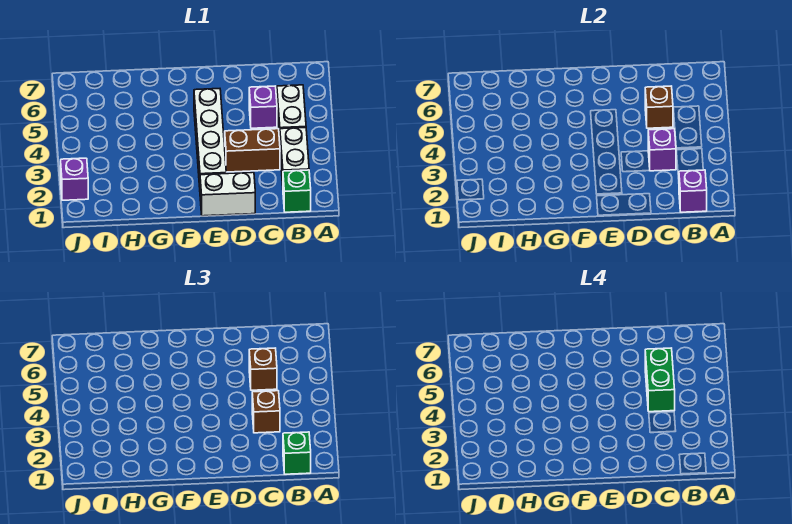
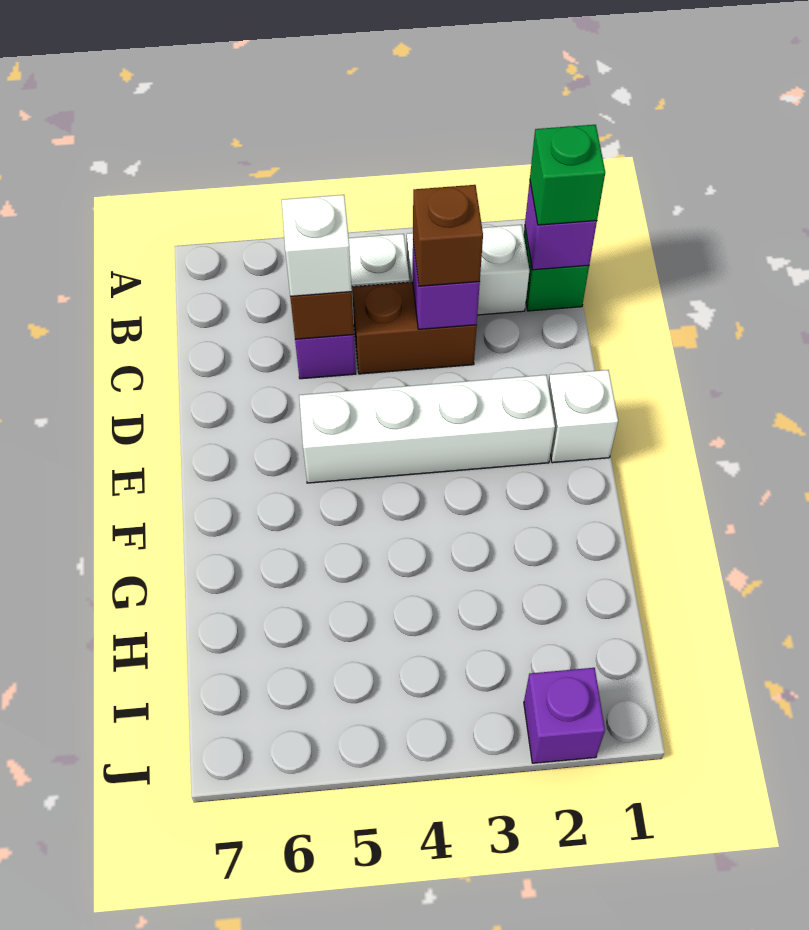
brown 1x2 brick [225,129,280,172] -> brown 1x2 brick turned to [352,282,477,374]
green 1x2 brick [645,348,675,412] -> none
brown 1x1 brick [249,348,277,390] -> white 1x1 brick [282,195,352,296]
white 1x2 brick [200,172,255,216] -> white 1x1 brick [548,370,618,463]

